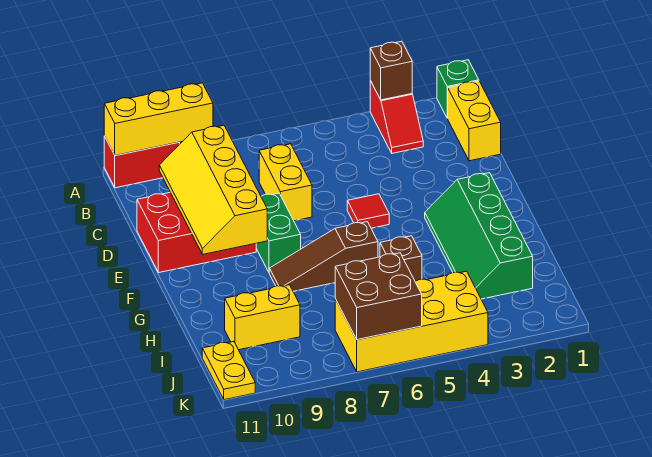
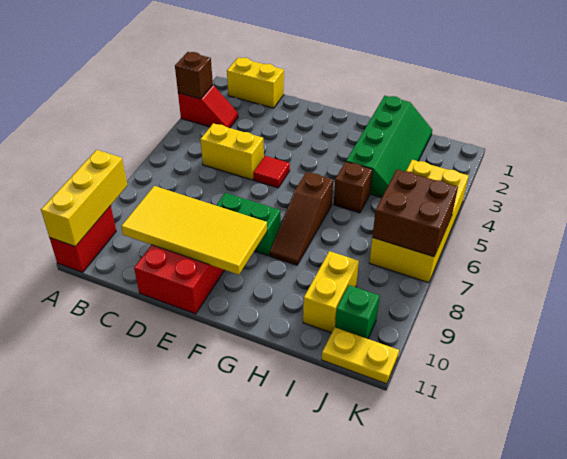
green 1x1 brick [437,60,479,118] -> green 1x1 brick moved to [335,285,380,339]
yellow 1x2 brick [259,144,312,221] -> yellow 1x2 brick moved to [200,123,264,180]
yellow 2x4 slope [159,125,267,254] -> yellow 2x4 tile [121,186,267,275]
green 2x4 slope [425,173,533,299] -> green 2x4 slope turned to [346,96,432,198]

